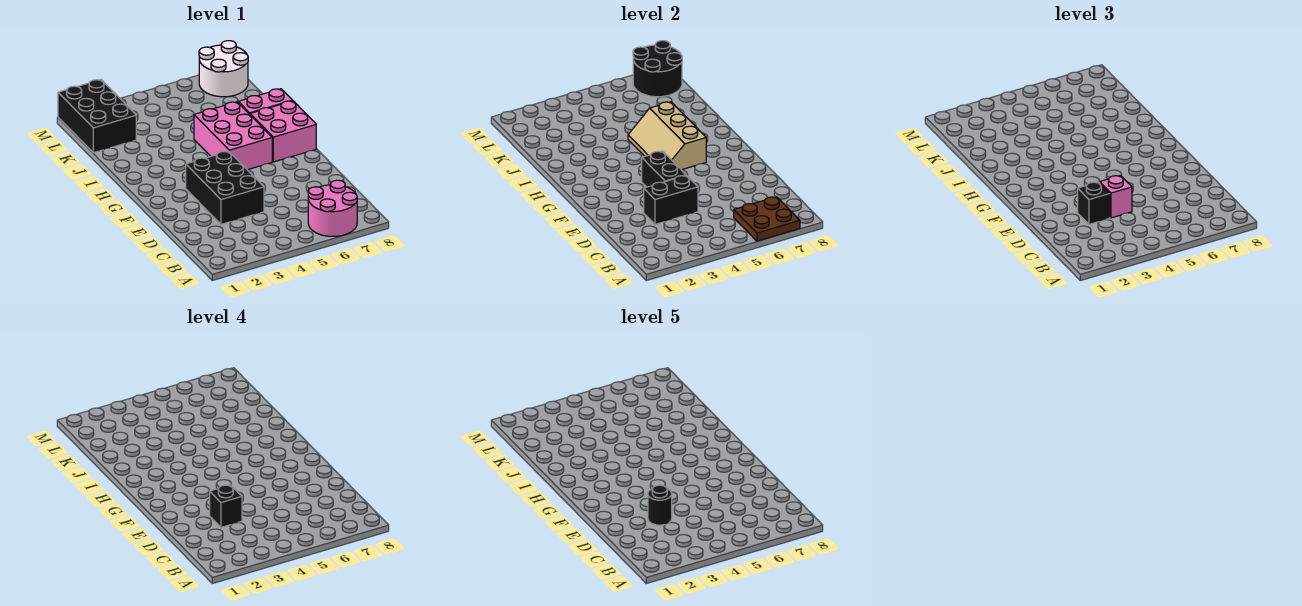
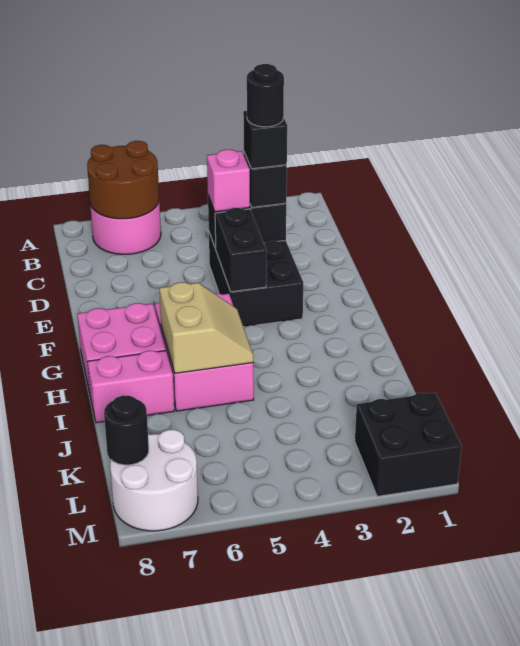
brown 2x2 plate [734,197,800,241] -> brown 2x2 round brick [87,141,159,219]
tan 2x3 slope [628,102,706,170] -> tan 2x2 slope [159,282,253,373]
black 2x3 brick [58,80,136,153] -> black 2x2 brick [355,393,462,497]
black 2x2 round brick [633,41,682,97] -> black 1x1 round brick [104,396,149,465]

